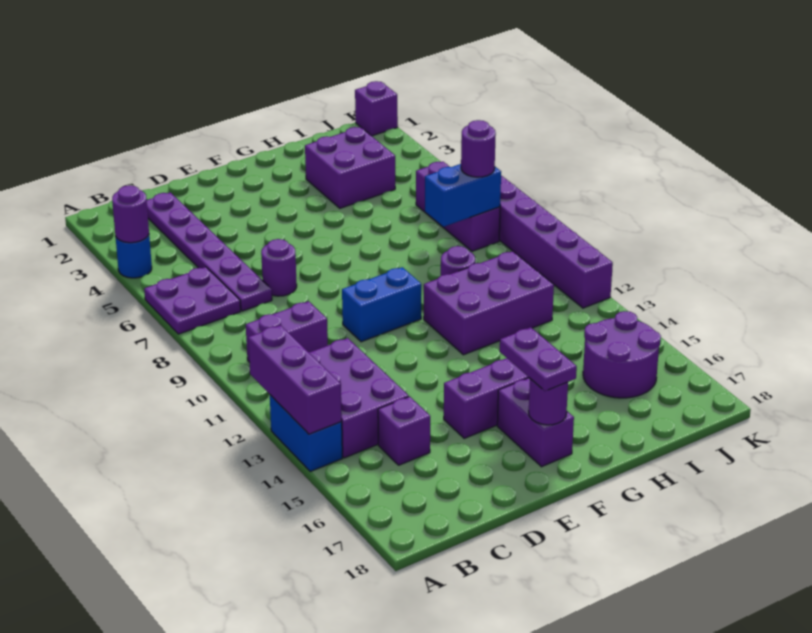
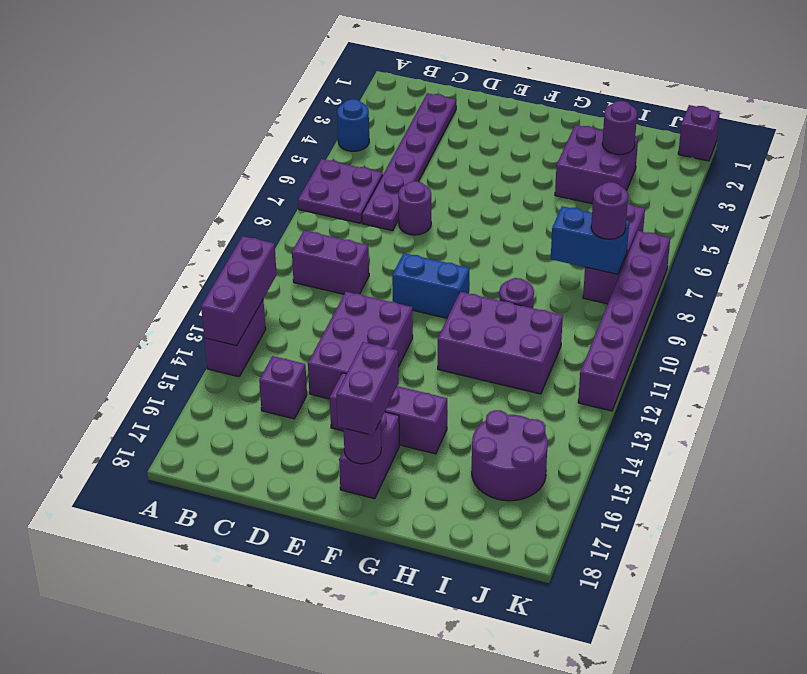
purple 1x1 round brick [112,185,149,243] -> purple 1x1 round brick moved to [602,101,637,155]
blue 1x2 brick [270,395,342,471] -> purple 1x2 brick [204,300,266,377]
purple 2x3 brick [309,338,409,458] -> purple 2x3 brick moved to [308,292,413,399]
purple 1x2 plate [500,327,577,391] -> purple 1x2 brick [336,342,399,435]

